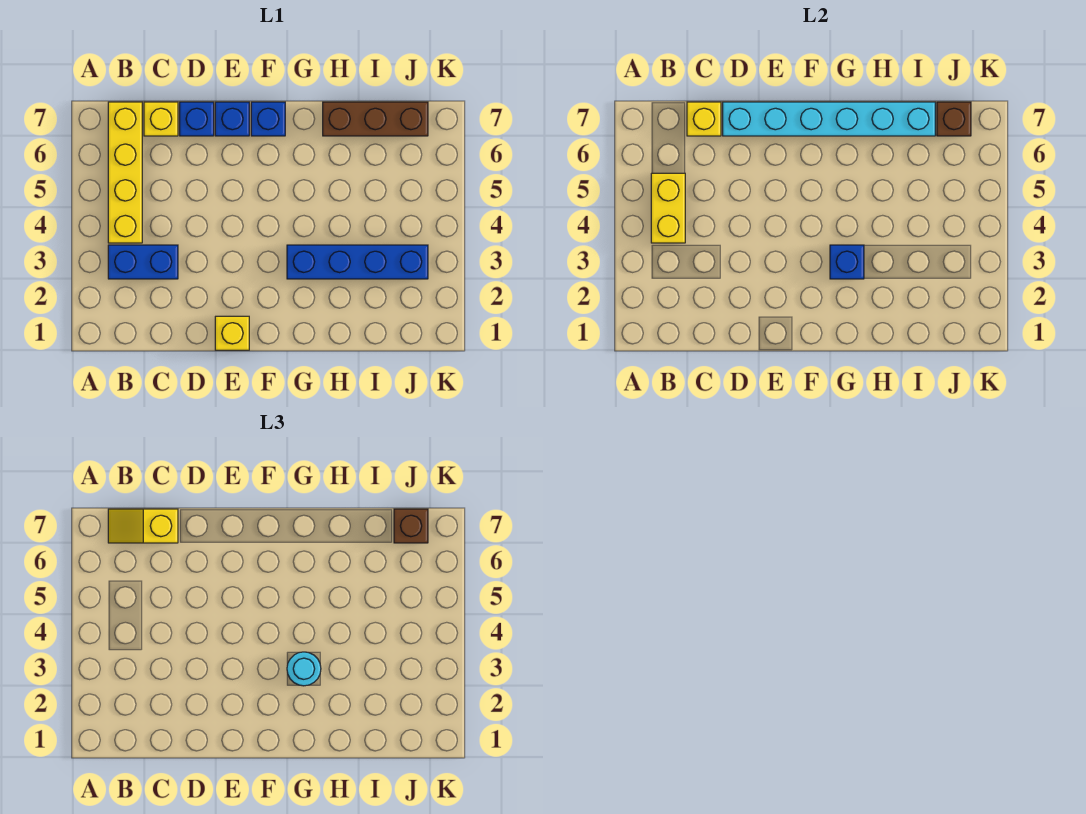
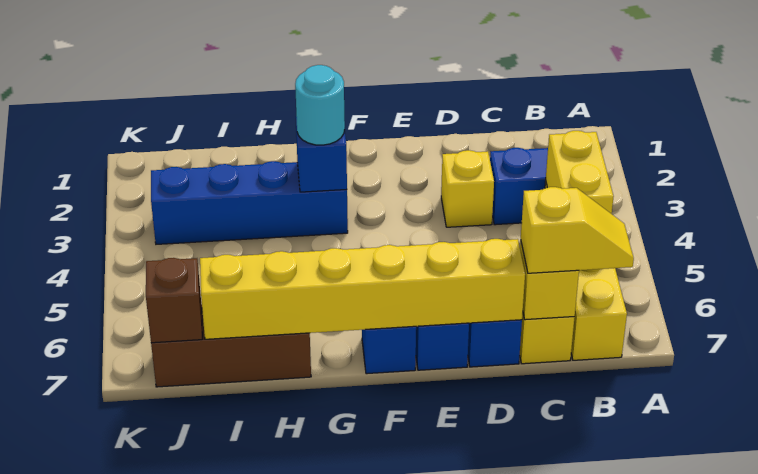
cyan 1x6 brick [723,102,935,136] -> yellow 1x6 brick [200,239,525,339]
yellow 1x1 brick [215,316,249,350] -> yellow 1x1 brick moved to [441,150,494,227]
brown 1x1 brick [394,509,428,543] -> none

